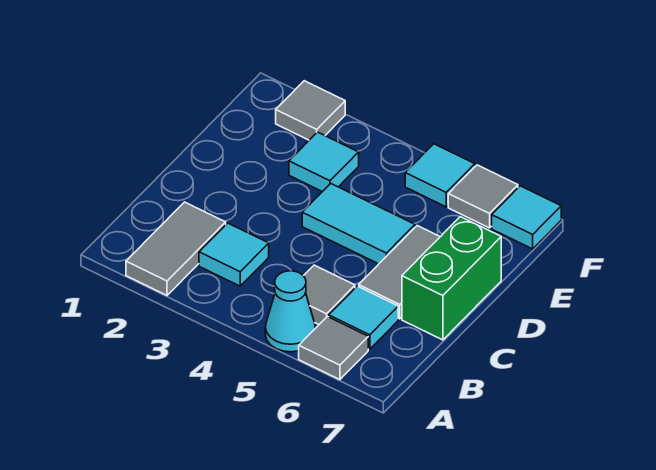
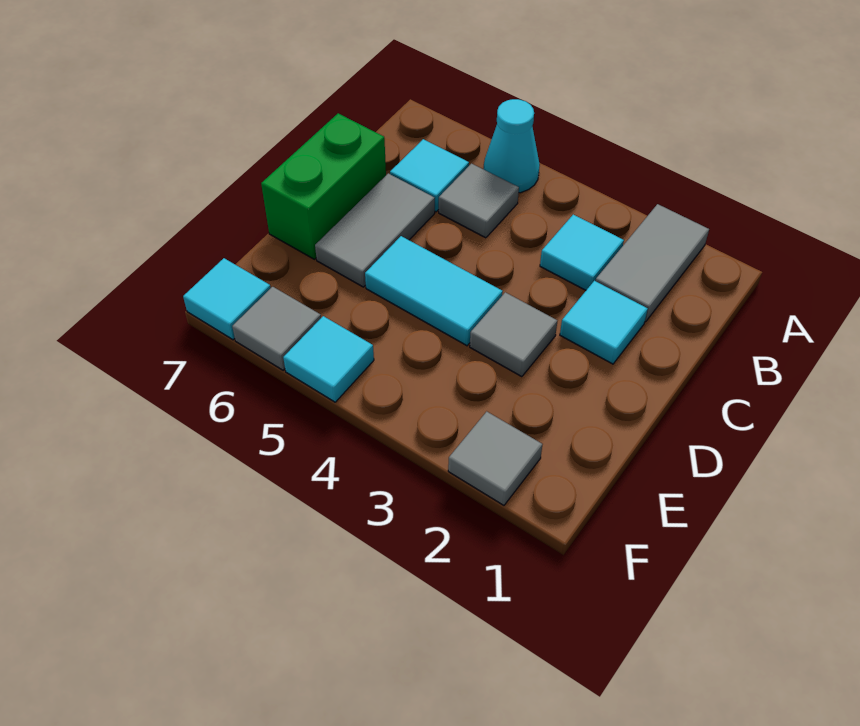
grey 1x1 tile [299,317,368,380] -> grey 1x1 tile moved to [470,292,557,377]
cyan 1x1 tile [289,132,359,192] -> cyan 1x1 tile moved to [560,281,648,364]

